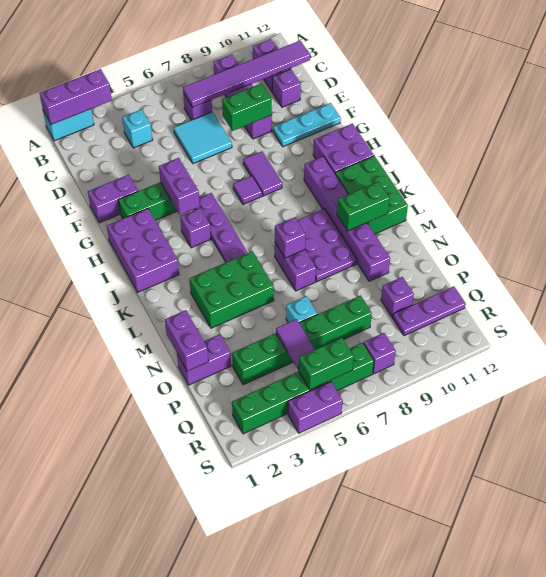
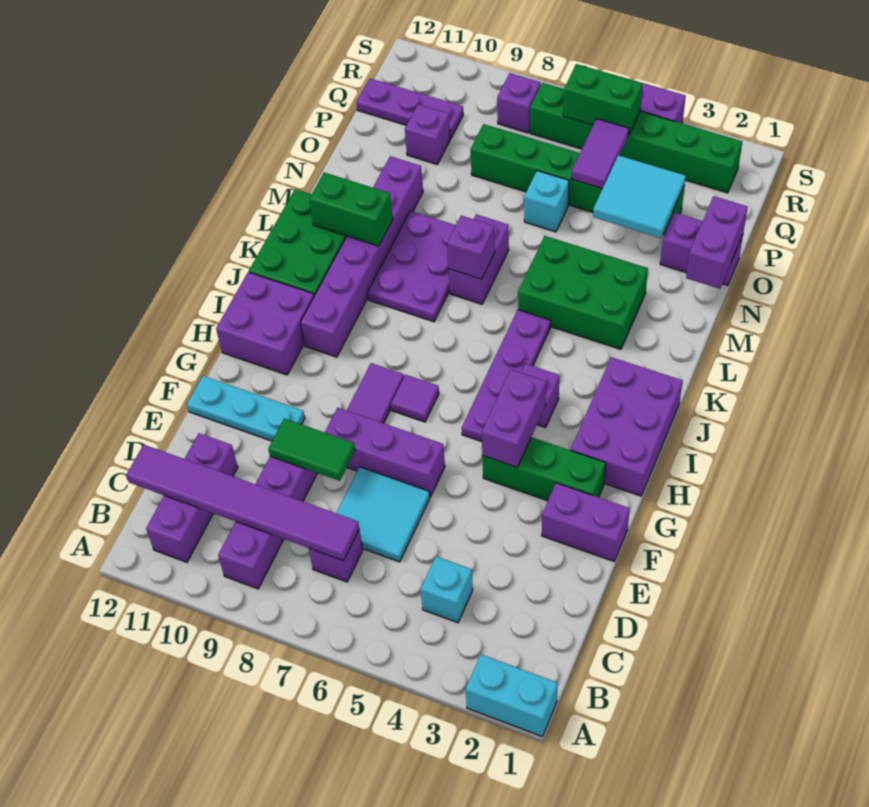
purple 1x3 brick [40,69,112,124] -> purple 1x3 brick moved to [325,408,445,497]
green 1x2 brick [222,84,272,131] -> green 1x2 tile [268,419,355,481]
none -> cyan 2x2 tile [593,155,686,238]

